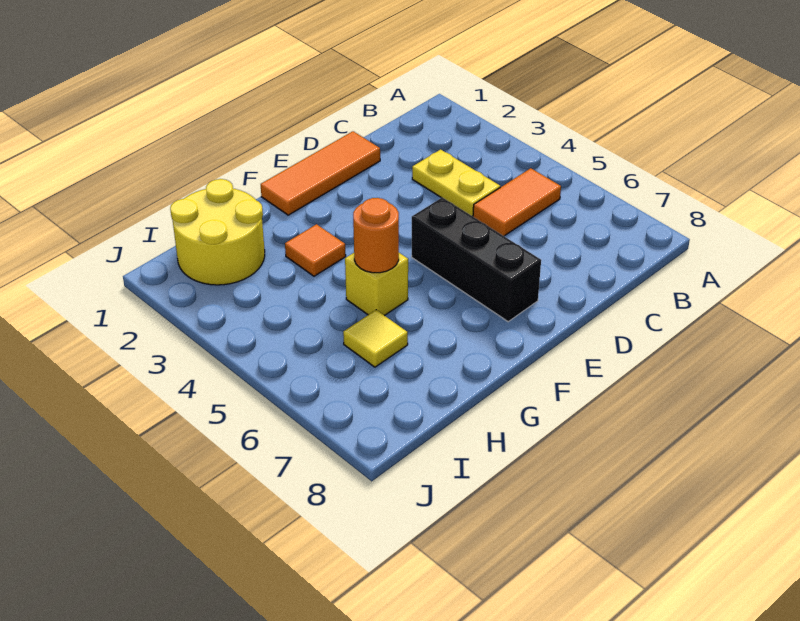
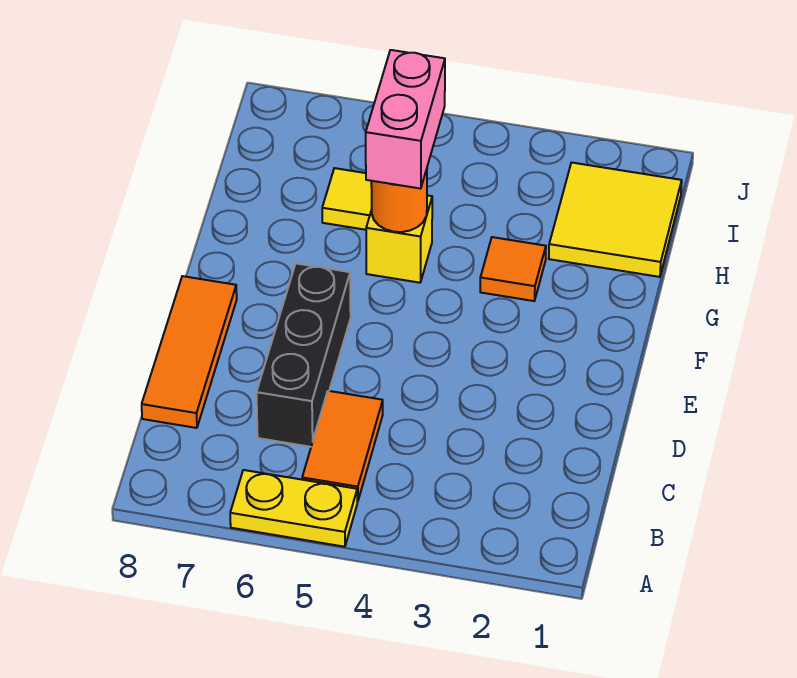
yellow 1x2 plate [412,149,500,216] -> yellow 1x2 plate moved to [230,470,357,547]
orange 1x3 tile [261,131,380,215] -> orange 1x3 tile moved to [142,276,237,428]
black 1x3 brick [412,198,541,322] -> black 1x3 brick turned to [256,263,351,447]
none -> pink 1x2 brick [366,50,445,189]
yellow 2x2 round brick [170,179,265,285] -> yellow 2x2 tile [549,163,682,277]

